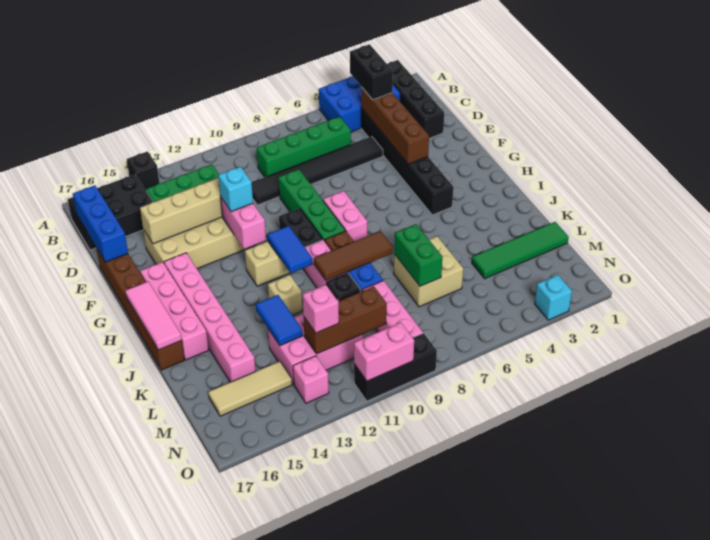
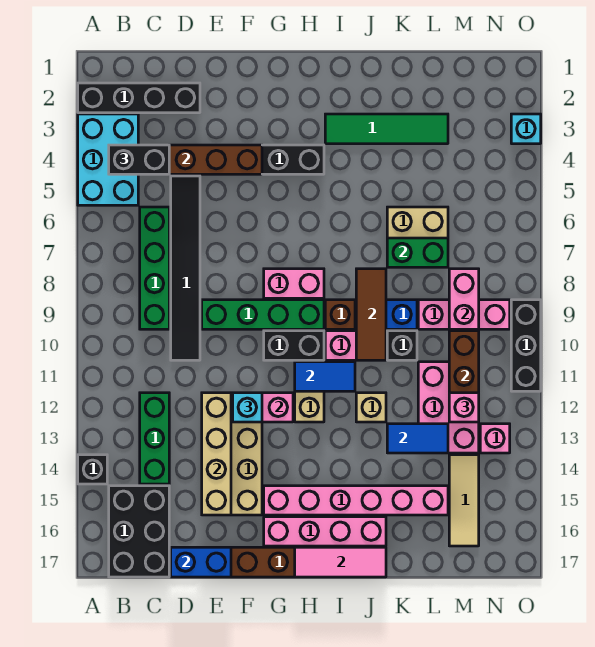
blue 2x3 brick [319,76,400,132] -> cyan 2x3 brick [78,114,138,205]
blue 1x3 brick [73,185,128,262] -> blue 1x2 brick [171,547,231,577]
green 1x4 tile [472,222,569,279] -> green 1x4 tile turned to [325,114,448,144]
pink 1x2 brick [354,323,414,381] -> pink 1x2 brick moved to [449,269,479,329]

